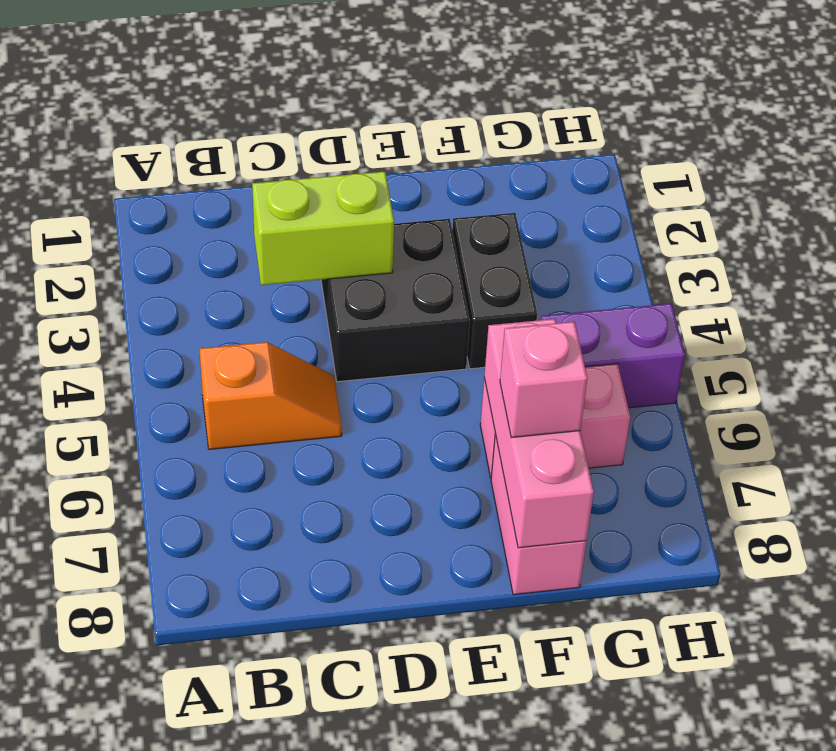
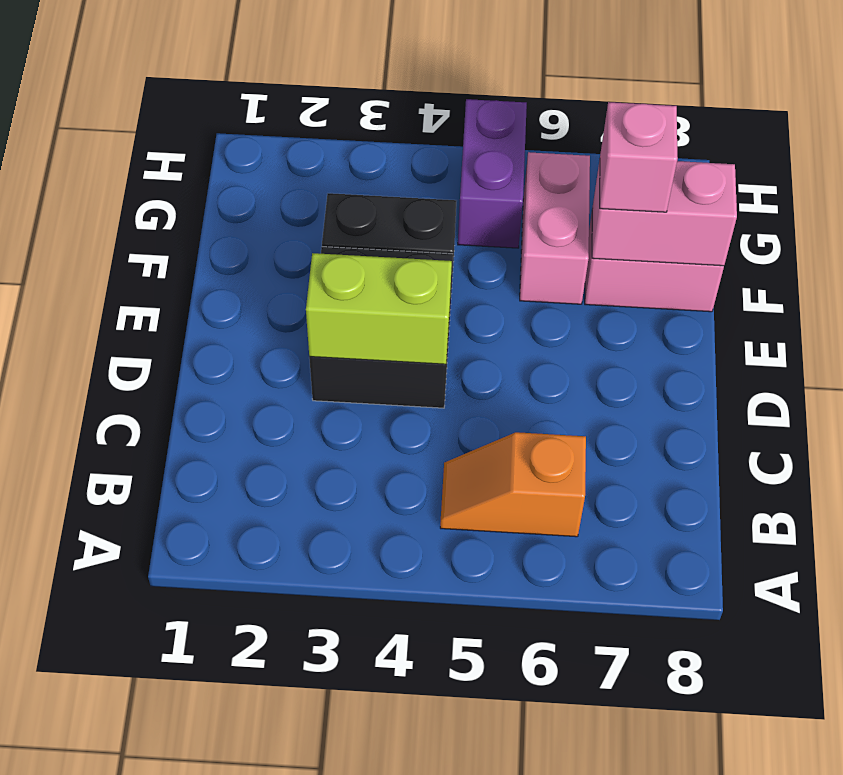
orange 1x2 slope [199,342,342,449] -> orange 1x2 slope turned to [440,432,586,537]
lime 1x2 brick [252,172,394,285] -> lime 1x2 brick turned to [306,253,452,364]
pink 1x3 brick [484,319,594,548] -> pink 1x2 brick [592,160,737,266]

